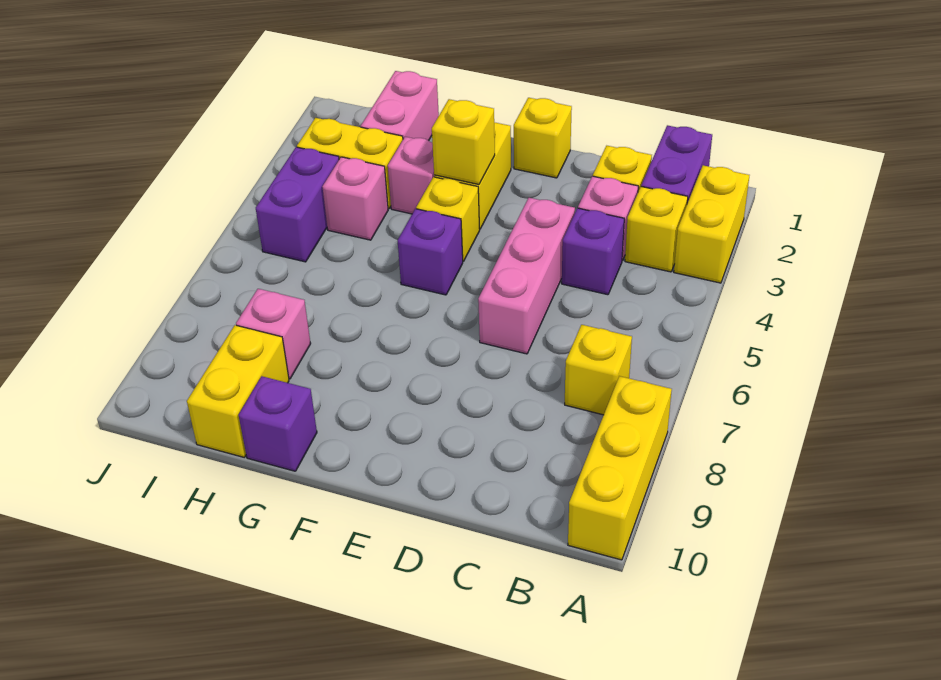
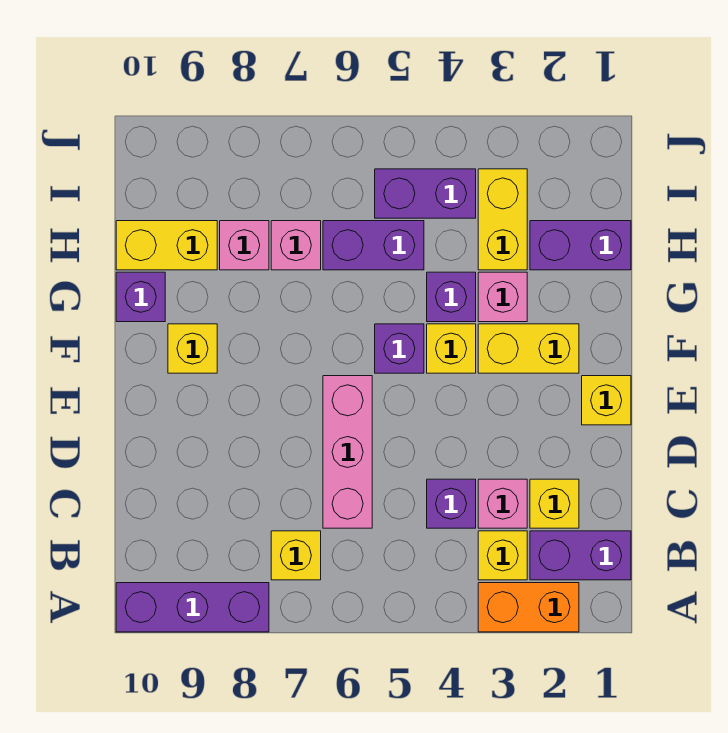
yellow 1x2 brick [674,165,749,283] -> orange 1x2 brick [478,583,579,632]
yellow 1x3 brick [568,376,672,560] -> purple 1x3 brick [116,583,269,632]
pink 1x3 brick [478,198,575,354] -> pink 1x3 brick turned to [323,376,372,528]
yellow 1x1 brick [432,99,495,184] -> yellow 1x1 brick moved to [168,324,217,373]
none -> purple 1x1 brick [427,272,476,322]
pink 1x2 brick [361,71,439,141] -> purple 1x2 brick [530,221,631,270]
pink 1x1 brick [322,157,388,240] -> pink 1x1 brick moved to [271,221,321,270]
none -> purple 1x2 brick [323,221,424,270]

